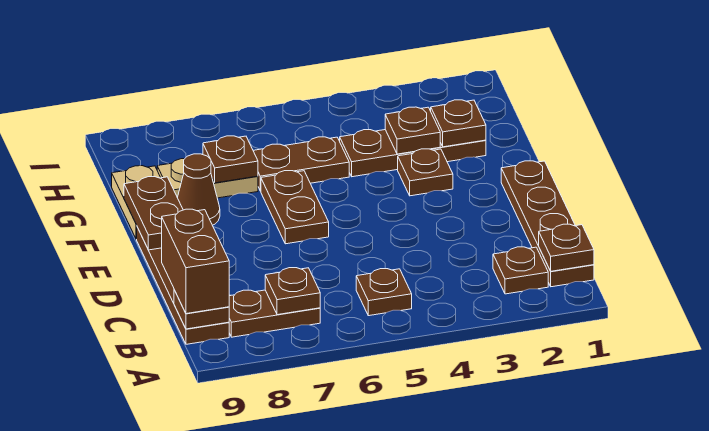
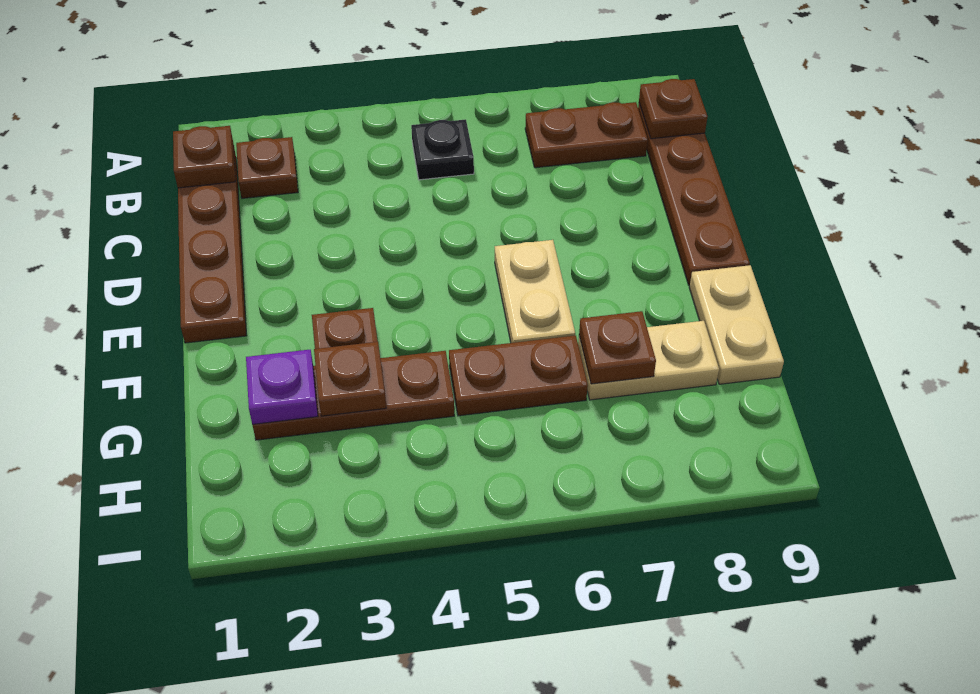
brown 1x1 plate [356,269,412,316] -> black 1x1 plate [411,119,474,180]
brown 1x1 plate [265,268,320,315] -> none
brown 1x2 brick [162,209,229,314] -> none
brown 1x2 plate [261,171,329,244] -> tan 1x2 plate [495,240,575,343]
brown 1x2 plate [124,177,183,250] -> none
brown 1x1 cone [177,154,220,225] -> none
brown 1x1 plate [431,100,486,147] -> purple 1x1 plate [246,350,318,424]

